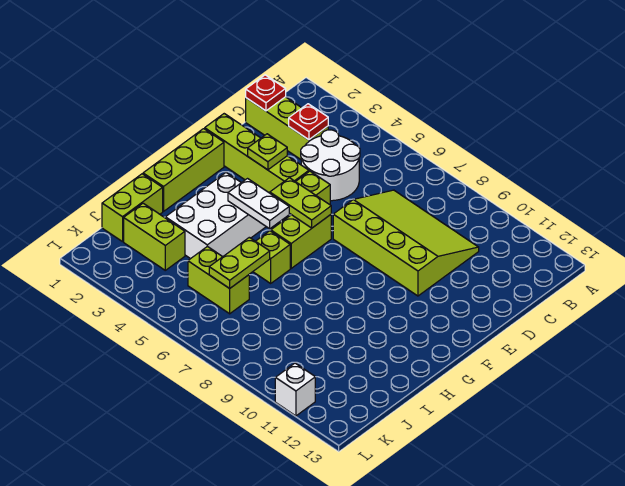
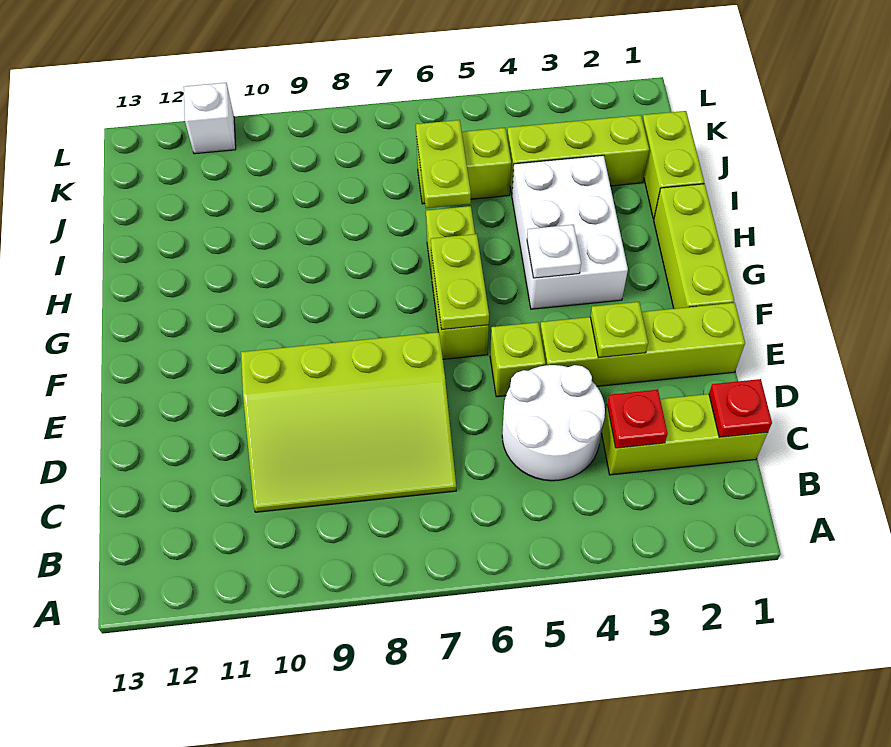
lime 1x2 plate [270,178,331,228] -> lime 1x2 plate turned to [431,234,489,330]
white 1x2 plate [228,179,289,229] -> white 1x1 plate [527,225,581,278]
lime 1x2 brick [124,203,185,270] -> lime 1x3 brick [507,115,649,194]

